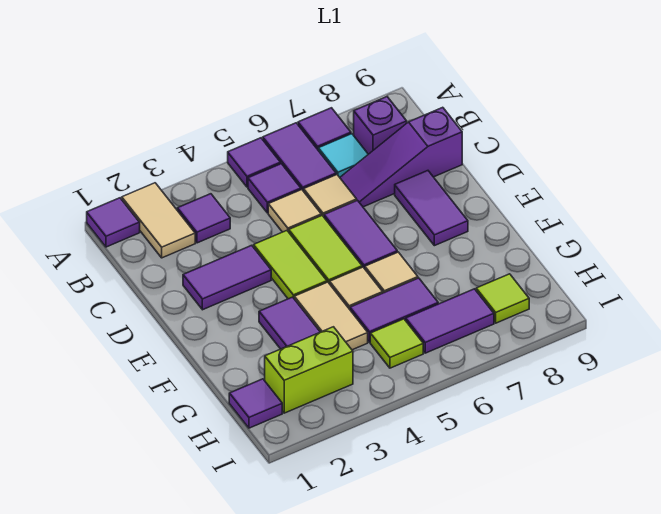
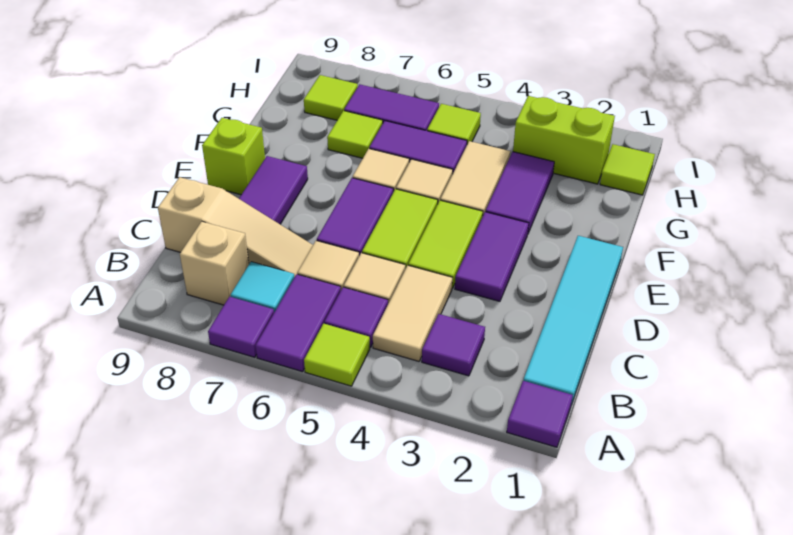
tan 1x2 tile [122,183,195,258] -> tan 1x2 tile moved to [373,266,452,361]
purple 1x1 tile [228,138,281,187] -> lime 1x1 tile [304,324,370,386]
none -> cyan 1x4 tile [523,236,623,405]
purple 1x1 brick [354,97,407,154] -> tan 1x1 brick [180,222,249,305]
purple 1x3 slope [340,107,462,207] -> tan 1x3 slope [158,177,313,277]
purple 1x2 tile [183,245,271,310] -> purple 1x2 tile turned to [455,212,529,301]
none -> lime 1x1 brick [202,118,265,195]
none -> lime 1x1 tile [327,111,383,158]
purple 1x1 tile [229,379,282,428] -> lime 1x1 tile [600,144,655,195]

